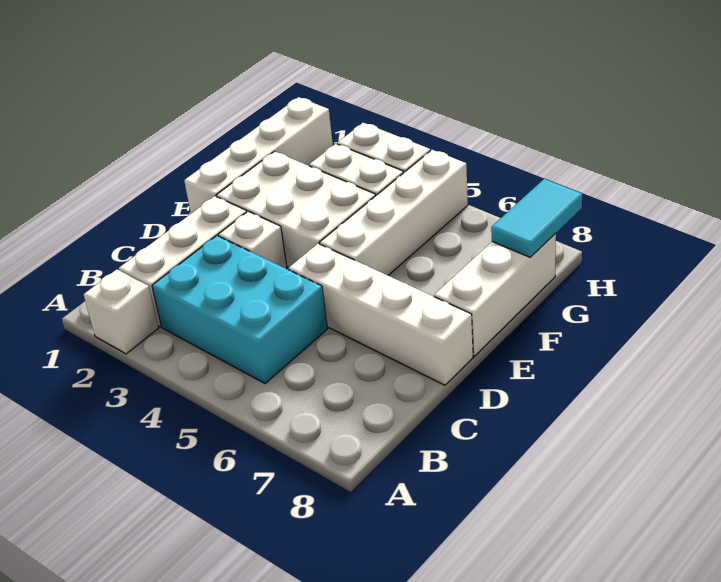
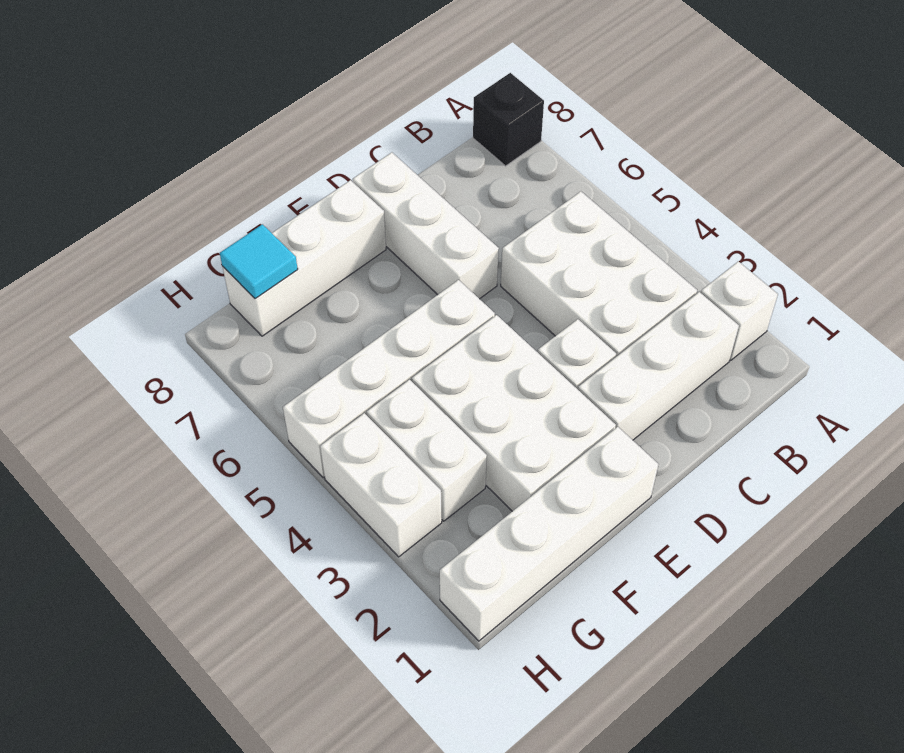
none -> black 1x1 brick [473,73,544,166]
cyan 2x3 brick [152,236,327,383] -> white 2x3 brick [501,192,697,357]
white 1x4 brick [289,244,473,385] -> white 1x3 brick [353,153,499,299]
cyan 1x2 tile [491,179,582,257] -> cyan 1x1 tile [220,224,298,299]

